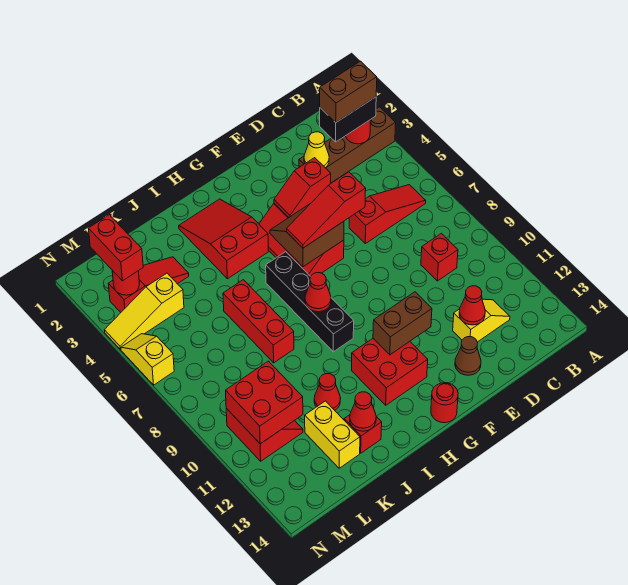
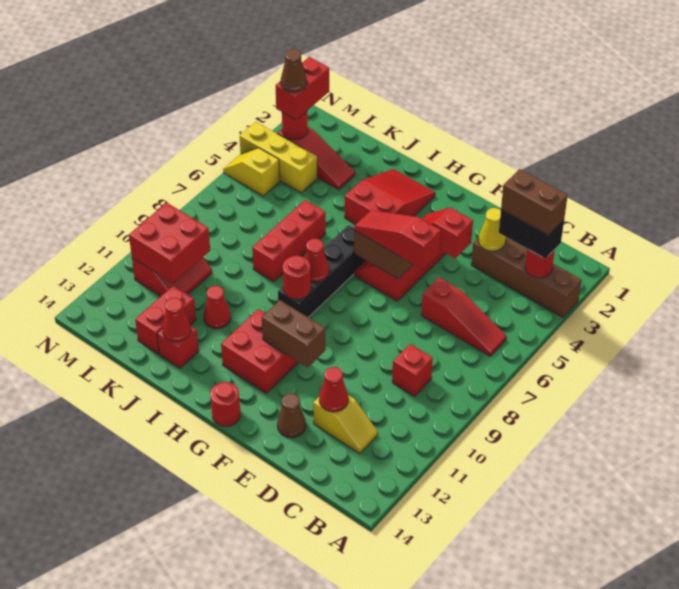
none -> red 1x1 round brick [283,255,311,299]
yellow 1x2 brick [305,401,360,468] -> red 1x2 brick [135,285,196,354]
yellow 1x3 slope [105,273,184,349] -> yellow 1x3 brick [240,122,317,193]
none -> brown 1x1 cone [281,49,307,92]
yellow 1x2 slope [121,334,174,385] -> yellow 1x2 slope turned to [223,148,280,196]

